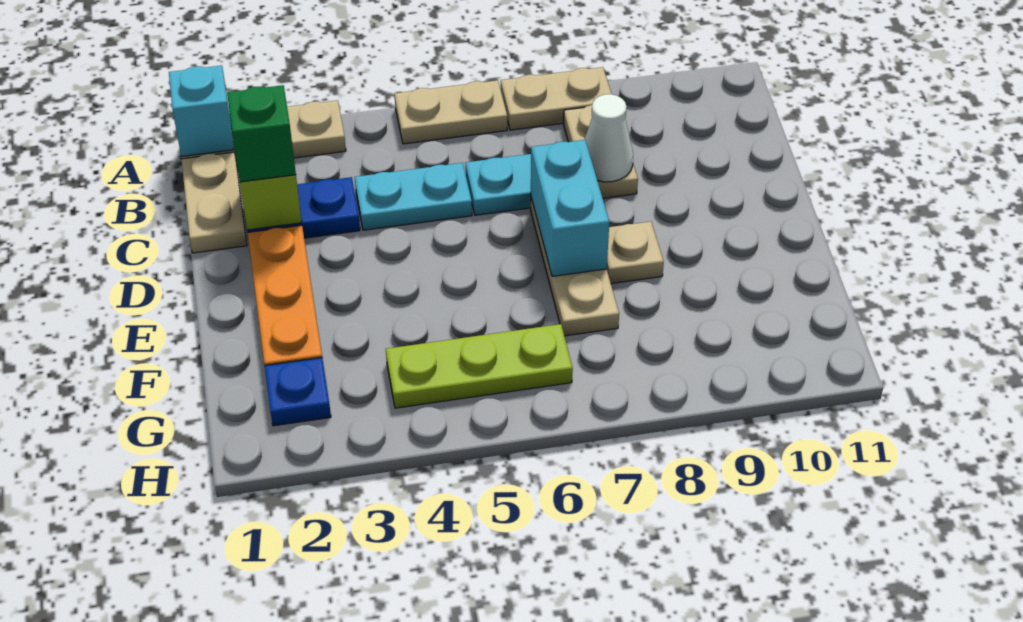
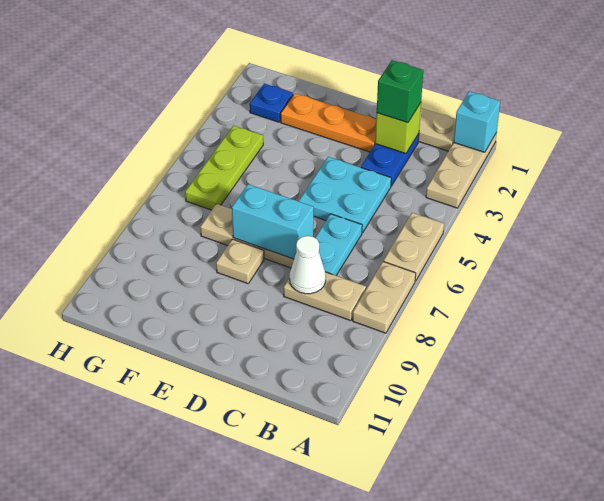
cyan 1x2 plate [355,163,472,230] -> cyan 2x2 plate [299,157,391,233]

